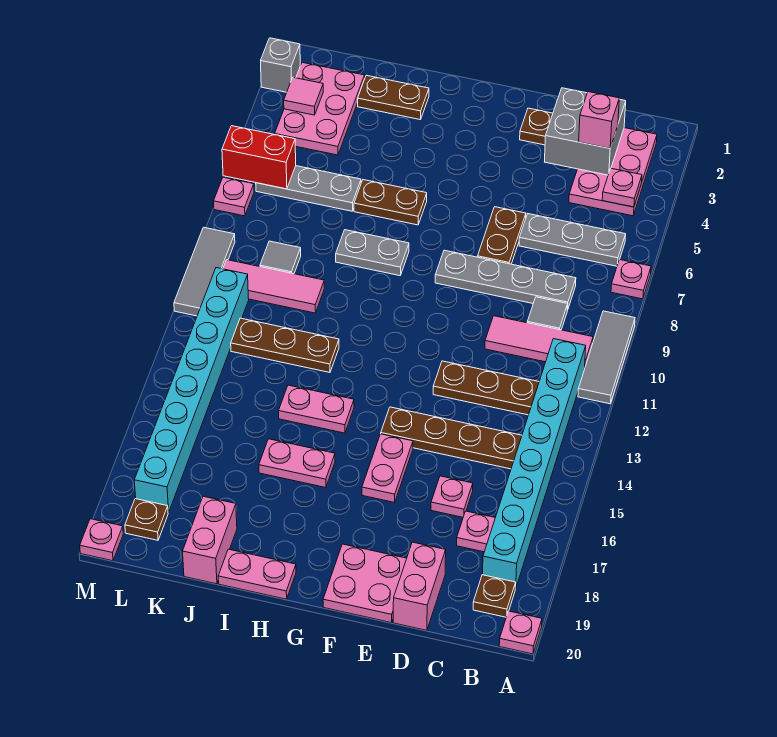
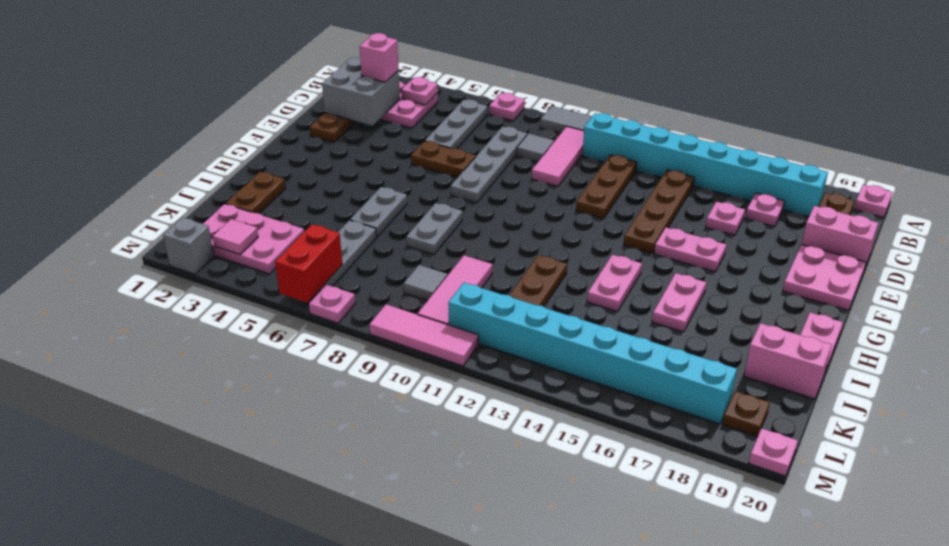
brown 1x2 plate [354,180,427,225] -> grey 1x2 plate [350,187,407,237]
grey 1x3 tile [174,227,235,316] -> pink 1x3 tile [369,304,479,366]

